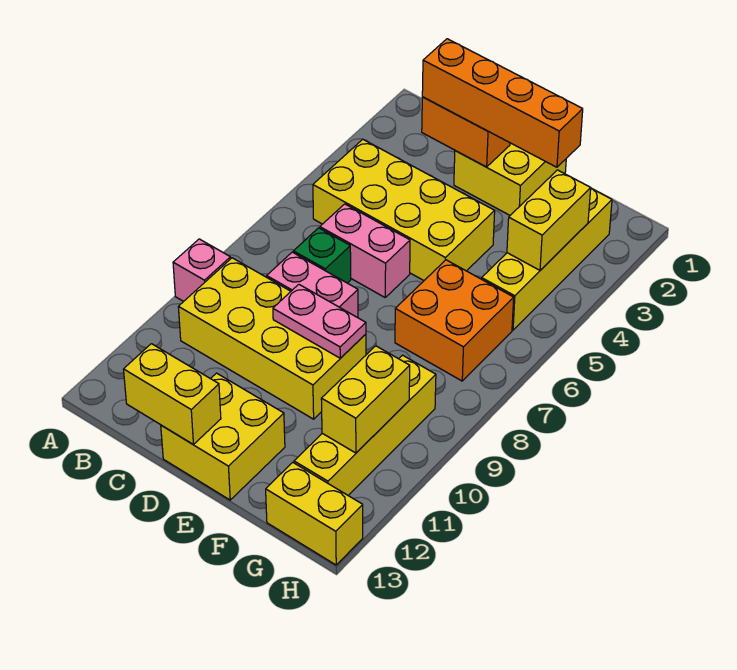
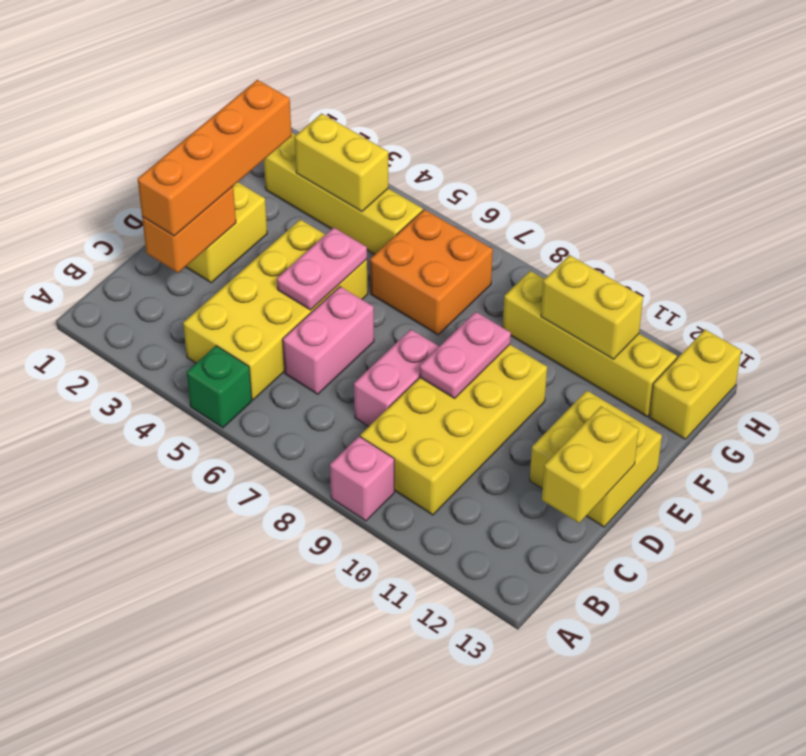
green 1x1 brick [293,228,351,283] -> green 1x1 brick moved to [187,346,252,428]
none -> pink 1x2 plate [277,228,367,310]

